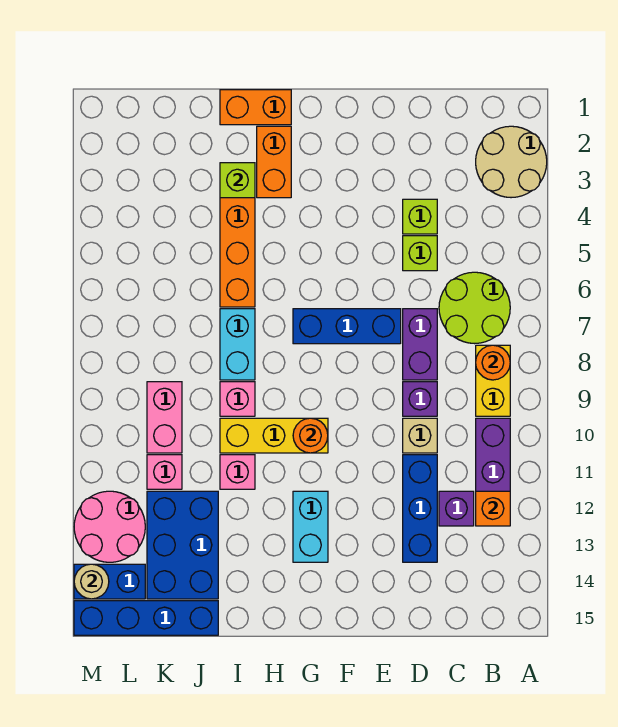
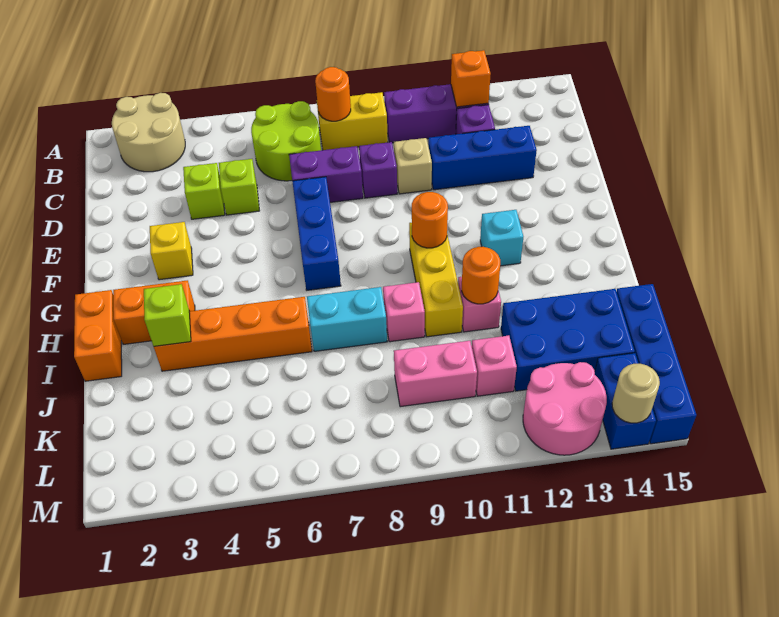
none -> yellow 1x1 brick [150,222,193,280]
cyan 1x2 brick [293,491,328,562] -> cyan 1x1 brick [480,210,523,266]
none -> orange 1x1 round brick [462,247,500,304]

